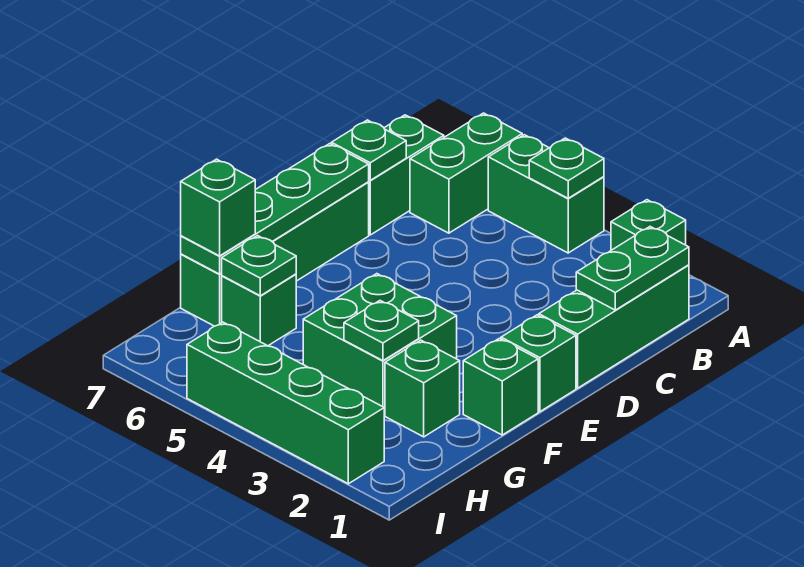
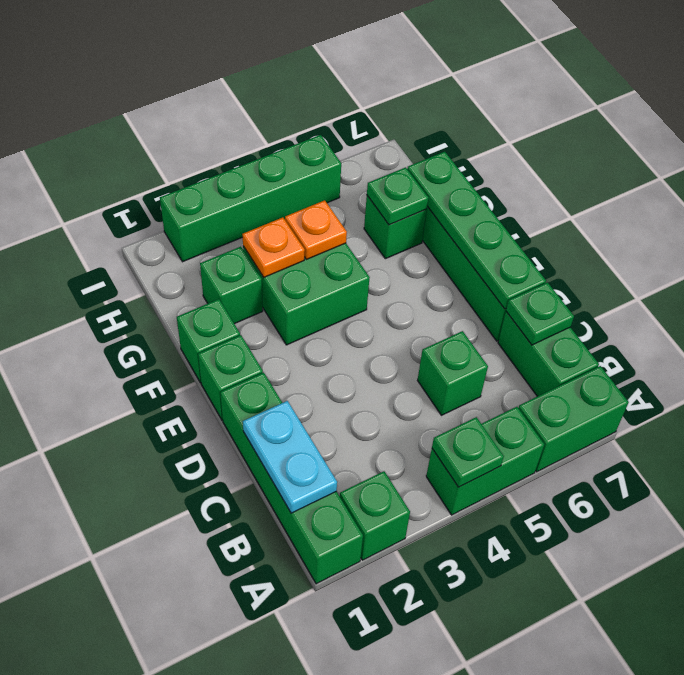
green 1x2 brick [410,113,522,233] -> green 1x2 brick turned to [519,366,629,472]
green 1x3 brick [539,265,689,388] -> green 1x4 brick [220,373,363,584]
green 1x2 plate [576,227,689,310] -> cyan 1x2 plate [243,401,337,513]
green 1x1 plate [344,301,419,361] -> orange 1x1 plate [242,217,305,277]
none -> orange 1x1 plate [285,200,347,259]
green 1x1 brick [181,159,255,256] -> green 1x1 brick moved to [418,331,488,415]

